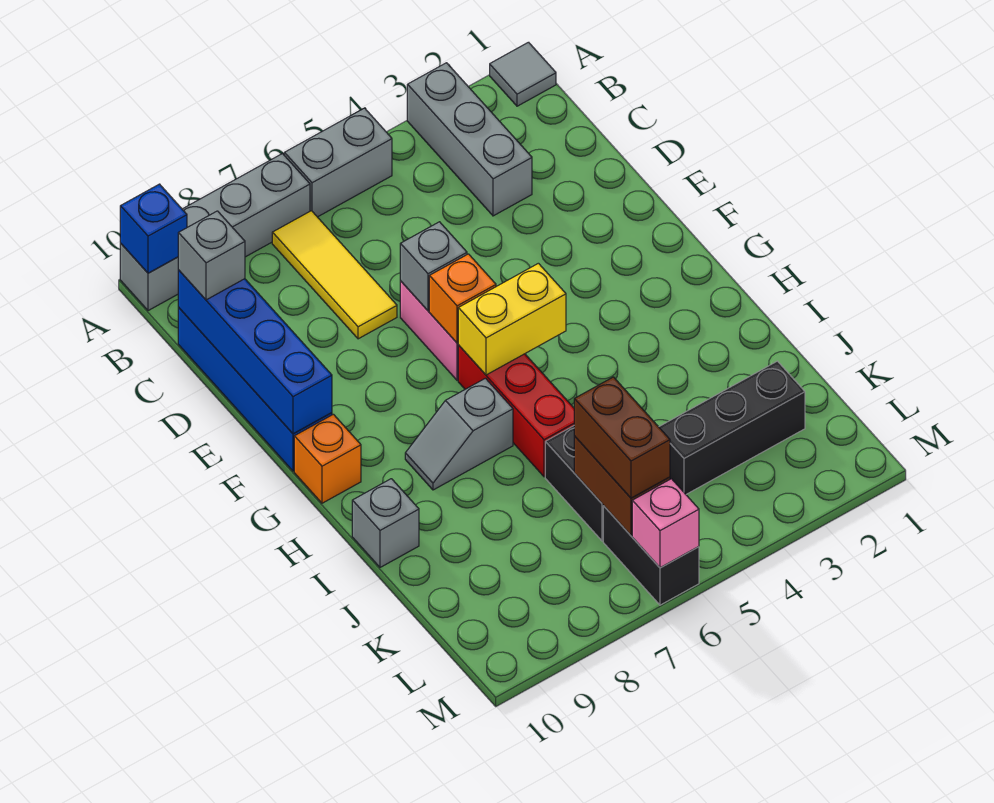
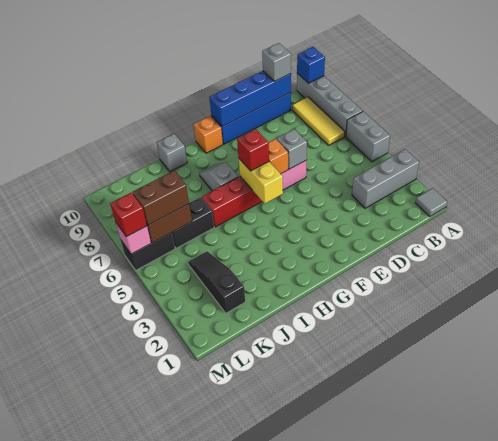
yellow 1x3 tile [272,211,397,339] -> yellow 1x3 tile turned to [292,97,345,145]
none -> red 1x1 brick [237,129,269,171]
black 1x3 brick [659,361,805,494] -> black 1x3 slope [188,252,245,313]
none -> red 1x1 brick [110,193,147,237]

